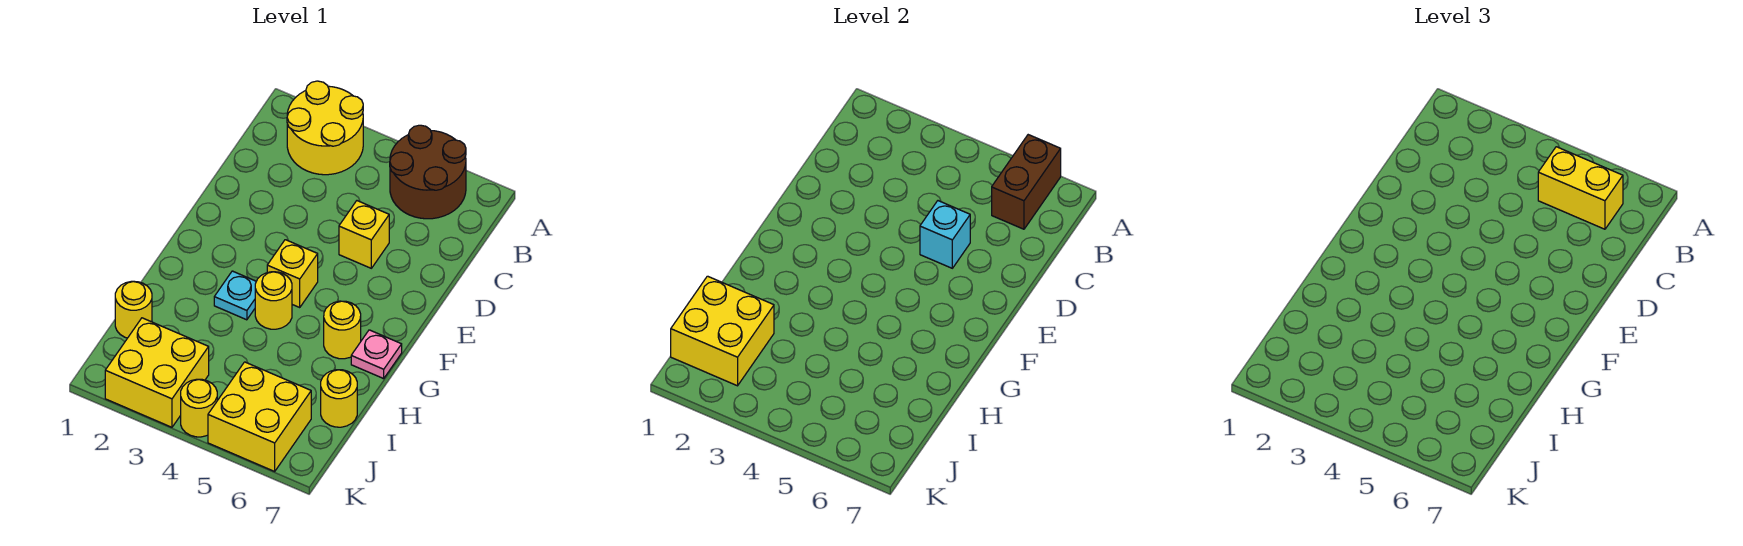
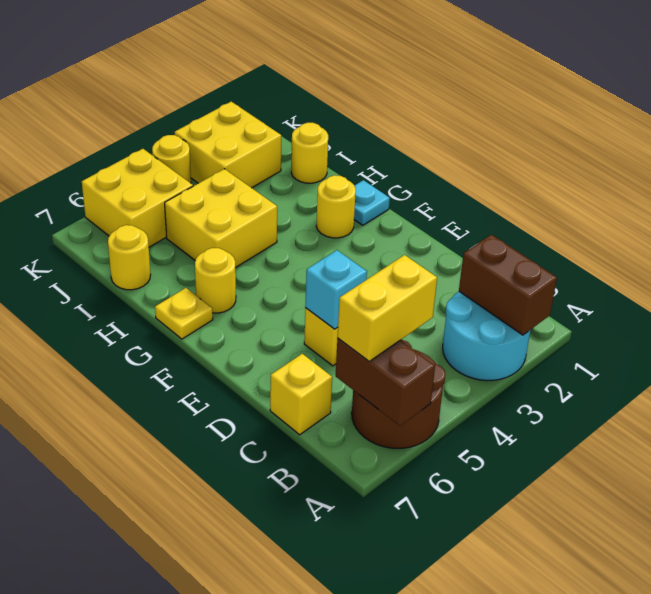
yellow 2x2 round brick [287,81,363,175] -> cyan 2x2 round brick [443,292,530,381]
none -> brown 1x2 brick [459,234,557,335]
yellow 1x1 brick [267,240,318,307] -> yellow 1x1 brick moved to [270,354,332,435]
cyan 1x1 plate [214,271,256,320] -> cyan 1x1 plate moved to [354,180,390,225]
yellow 1x1 round brick [255,272,292,329] -> yellow 1x1 round brick moved to [316,175,356,238]
pink 1x1 plate [351,330,402,379] -> yellow 1x1 plate [155,288,213,339]
yellow 2x2 brick [671,276,774,386] -> yellow 2x2 brick moved to [165,169,277,268]

